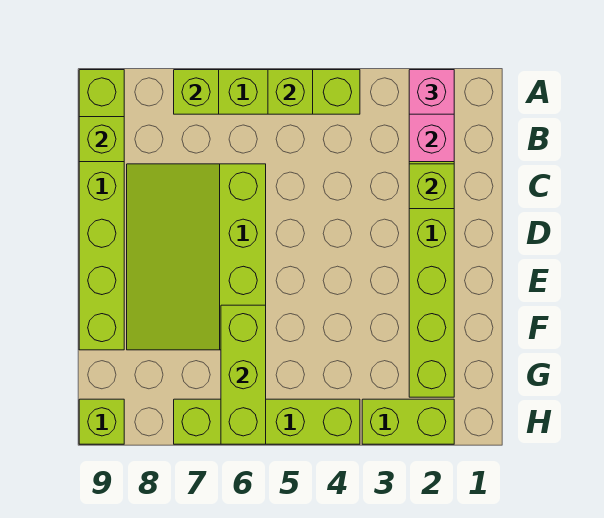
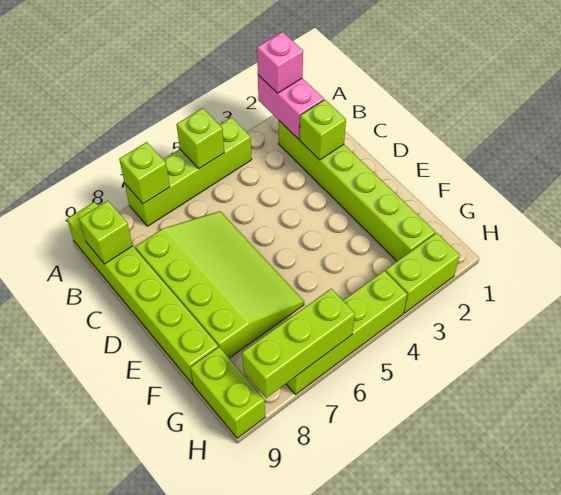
lime 3x4 slope [127,164,266,350] -> lime 3x4 slope turned to [135,211,304,358]
lime 1x3 brick [221,305,266,444] -> lime 1x3 brick turned to [242,289,355,398]
lime 1x1 brick [79,399,124,444] -> lime 1x2 brick [190,347,265,438]

